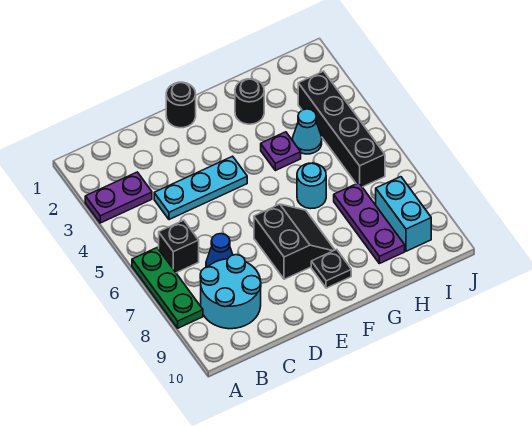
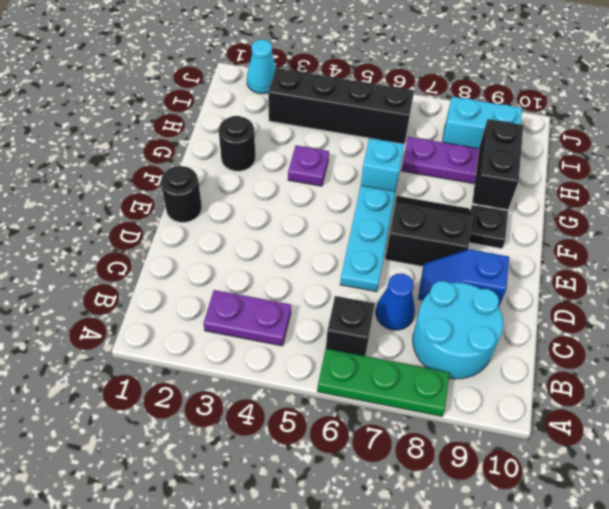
purple 1x2 plate [85,172,152,223] -> purple 1x2 plate turned to [203,290,291,346]
cyan 1x3 plate [154,156,247,220] -> cyan 1x3 plate moved to [340,186,396,292]
none -> blue 1x2 slope [419,249,509,306]
cyan 1x1 round brick [297,163,326,209] -> cyan 1x1 brick [361,138,404,192]
none -> black 1x2 brick [472,119,523,209]
cyan 1x1 cone [293,109,322,154] -> cyan 1x1 cone moved to [247,40,276,94]

